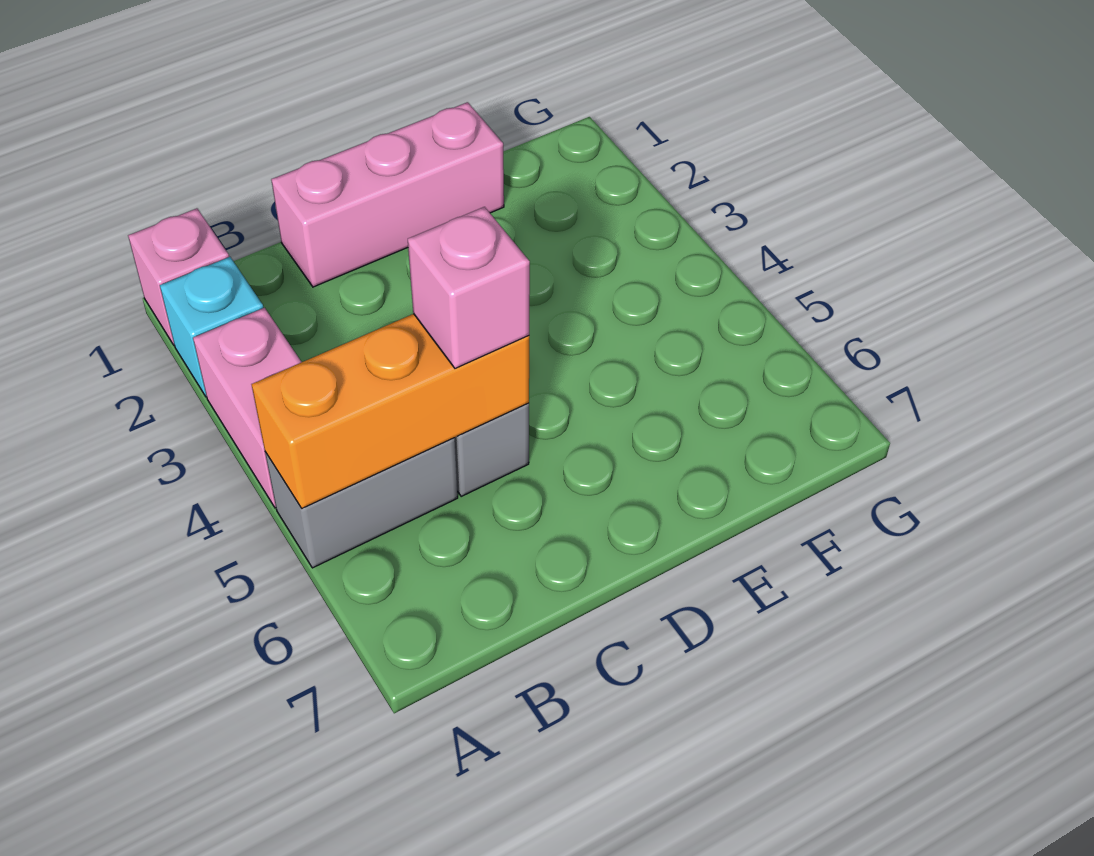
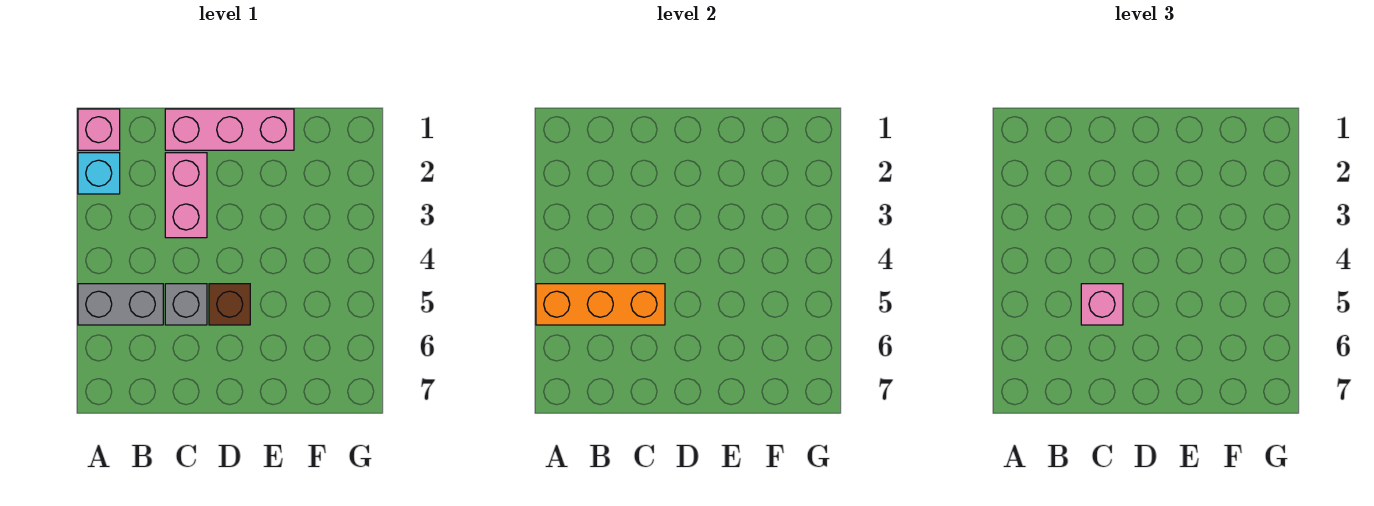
pink 1x2 brick [193,308,301,508] -> pink 1x2 brick moved to [165,153,207,238]
none -> brown 1x1 brick [209,284,250,325]

